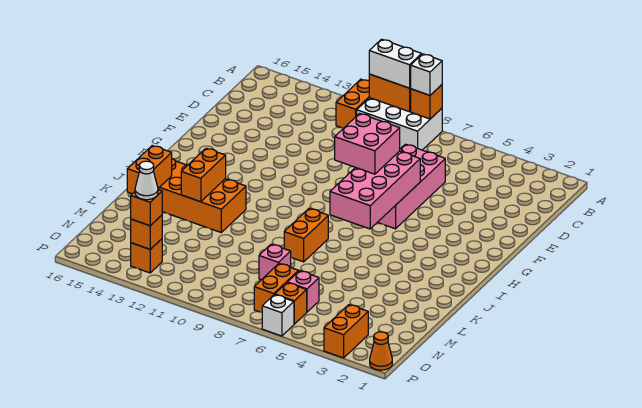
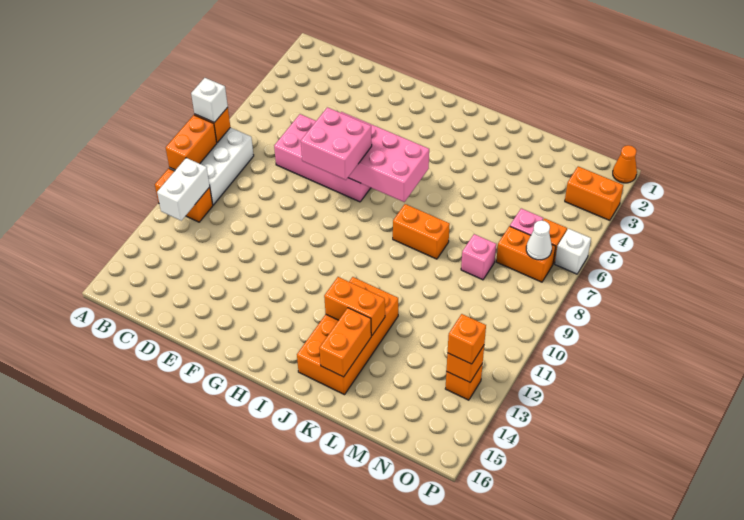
white 1x2 brick [369,39,422,88] -> white 1x2 brick moved to [157,158,210,221]
orange 1x2 brick [127,146,172,194] -> orange 1x2 brick turned to [319,308,371,377]
white 1x1 cone [135,161,158,200] -> white 1x1 cone moved to [526,220,552,260]

